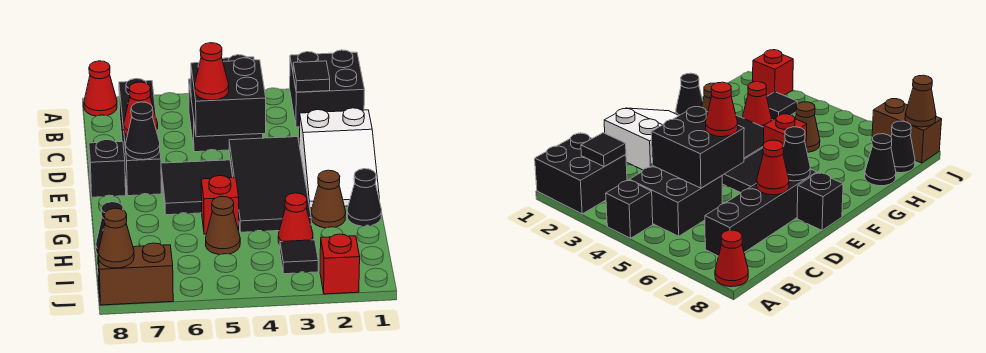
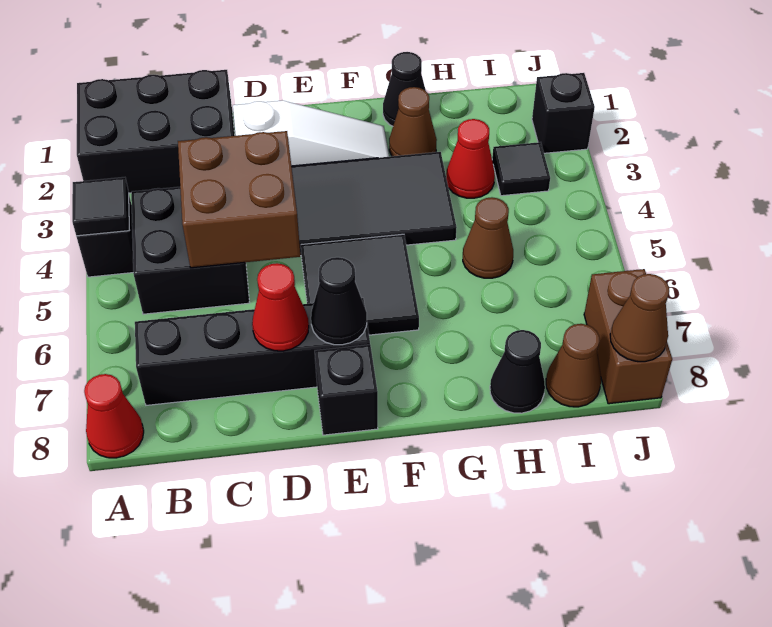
black 2x2 brick [290,50,365,127] -> black 2x3 brick [77,70,235,193]
black 1x1 tile [293,61,330,92] -> black 1x1 tile moved to [72,177,129,236]
black 2x2 brick [191,58,266,137] -> brown 2x2 brick [178,131,300,268]
white 2x3 slope [299,108,379,208] -> white 1x3 slope [233,100,389,166]
red 1x1 cone [194,43,229,100] -> none
red 1x1 brick [201,176,239,234] -> none
black 1x1 cone [891,121,915,173] -> brown 1x1 cone [546,324,601,407]
red 1x1 brick [320,234,360,294] -> black 1x1 brick [532,73,595,153]

